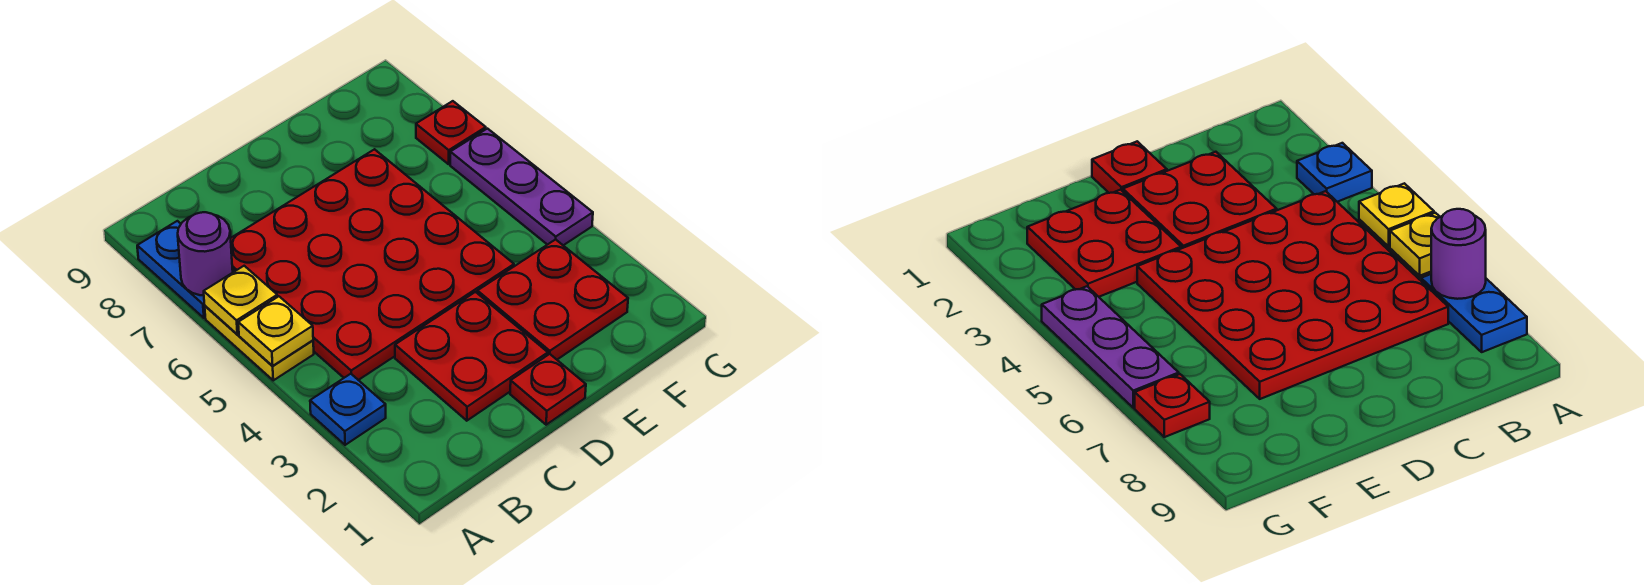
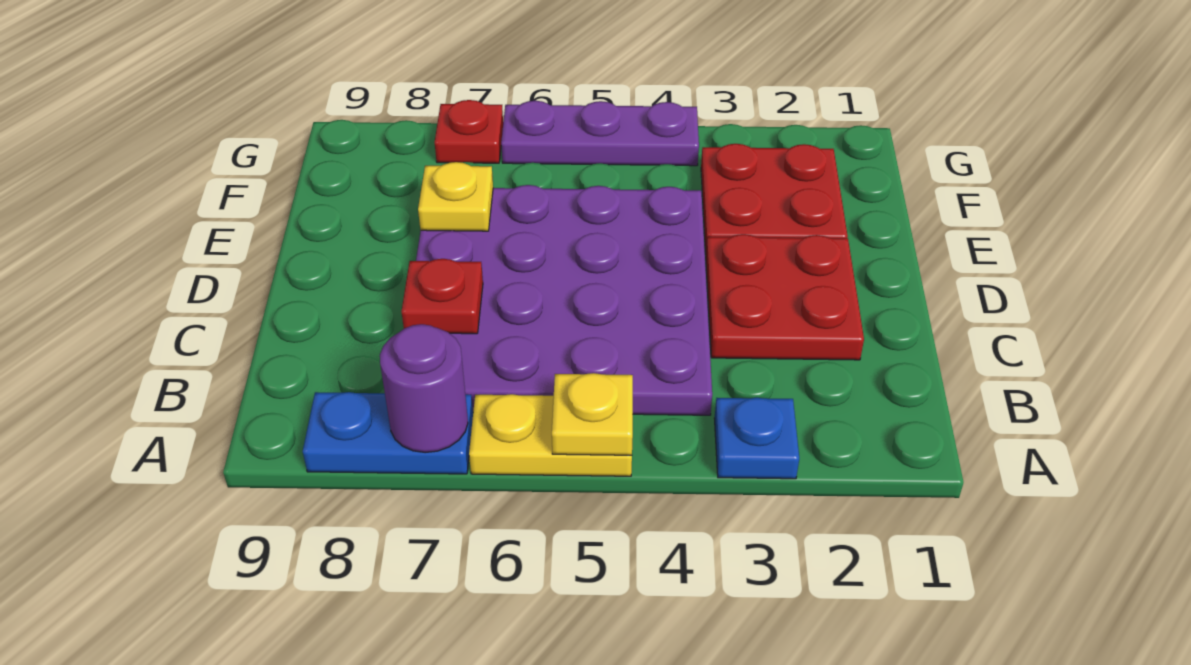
yellow 1x1 plate [204,266,277,334] -> yellow 1x1 plate moved to [418,162,493,231]
red 4x4 plate [231,149,514,380] -> purple 4x4 plate [416,185,712,415]
red 1x1 plate [510,354,586,425] -> red 1x1 plate moved to [401,259,483,334]

